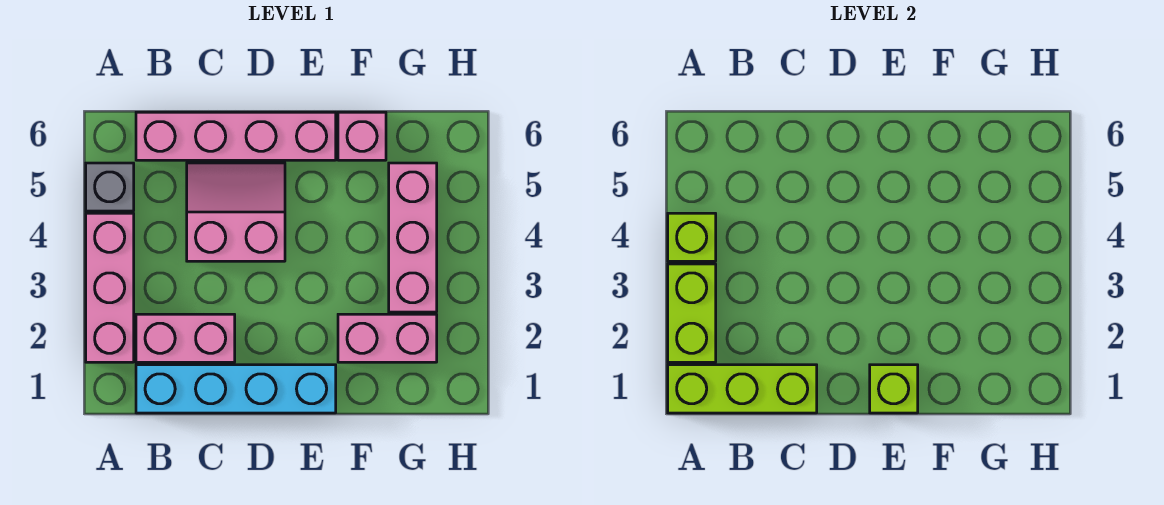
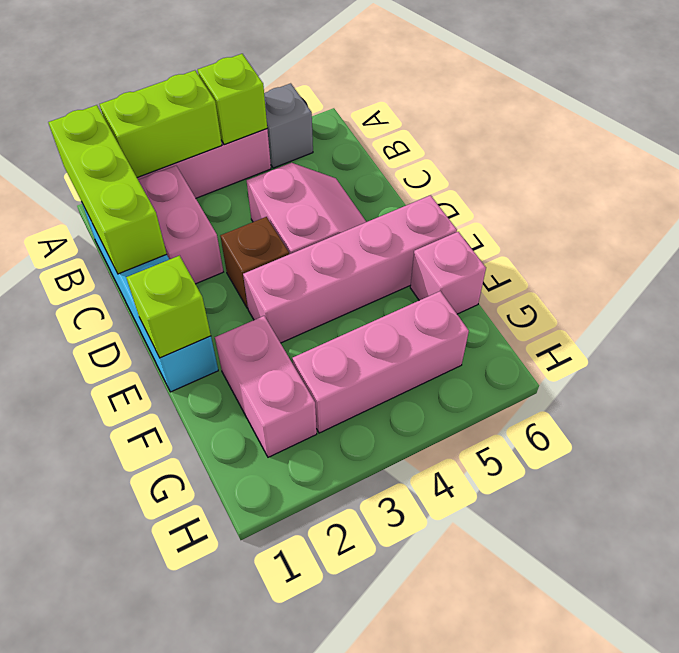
pink 1x4 brick [136,112,336,160] -> pink 1x4 brick turned to [243,195,457,343]
none -> brown 1x1 brick [220,217,289,308]

